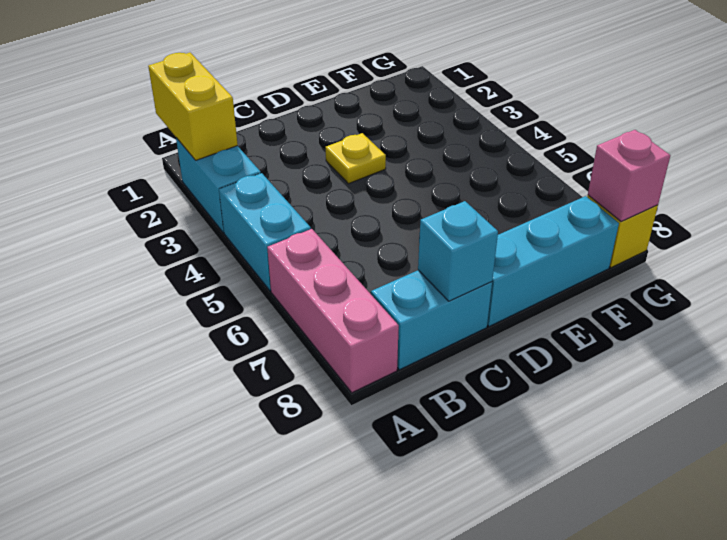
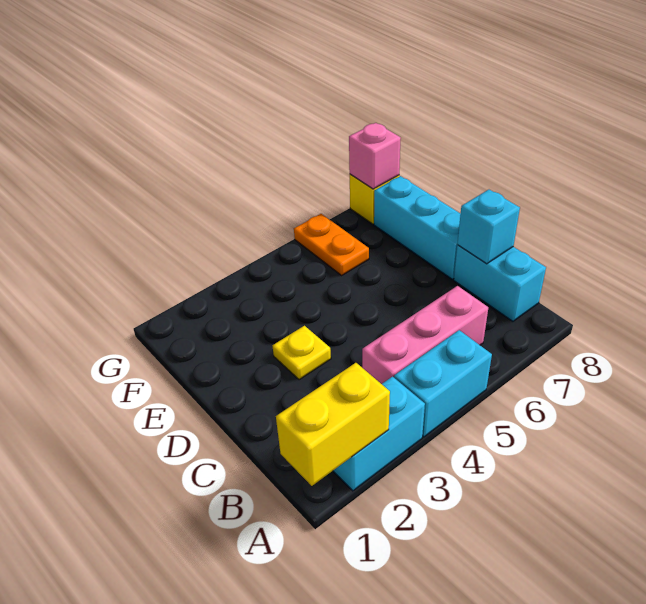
pink 1x3 brick [267,229,399,393] -> pink 1x3 brick moved to [362,286,488,384]
none -> orange 1x2 plate [294,214,369,275]

